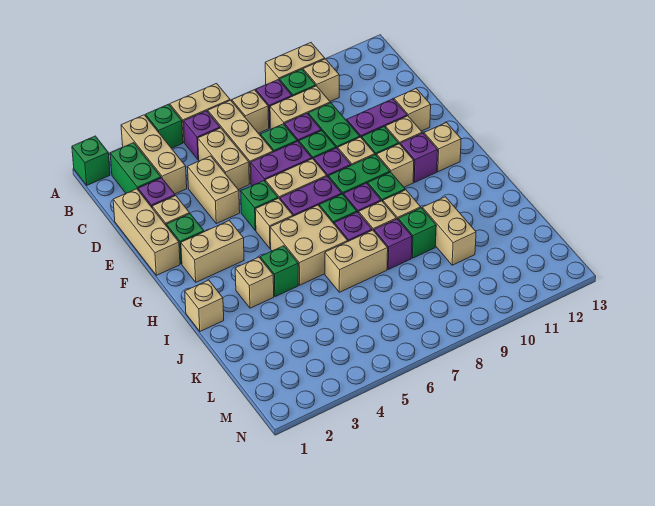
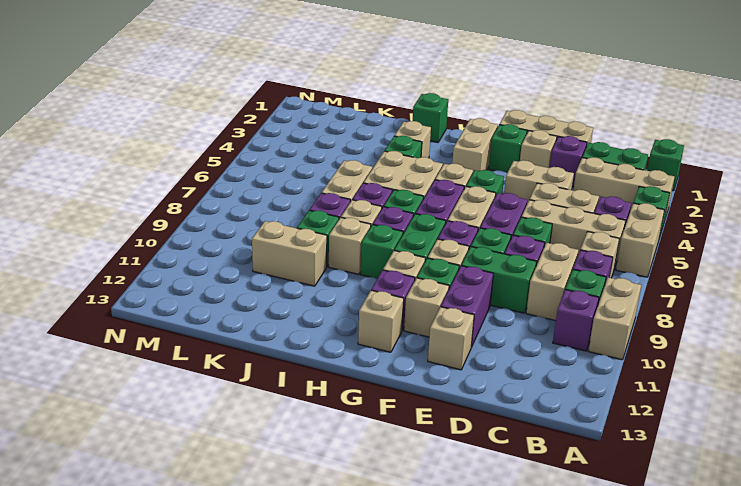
tan 1x1 brick [303,59,339,101] -> purple 1x1 brick [553,290,599,351]
tan 1x1 brick [185,280,224,331] -> green 1x1 brick [413,93,448,142]

